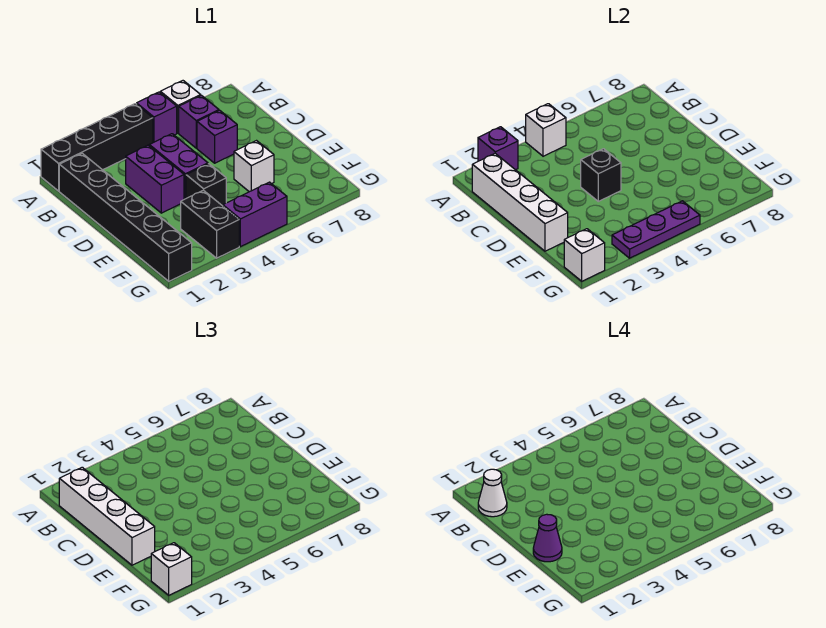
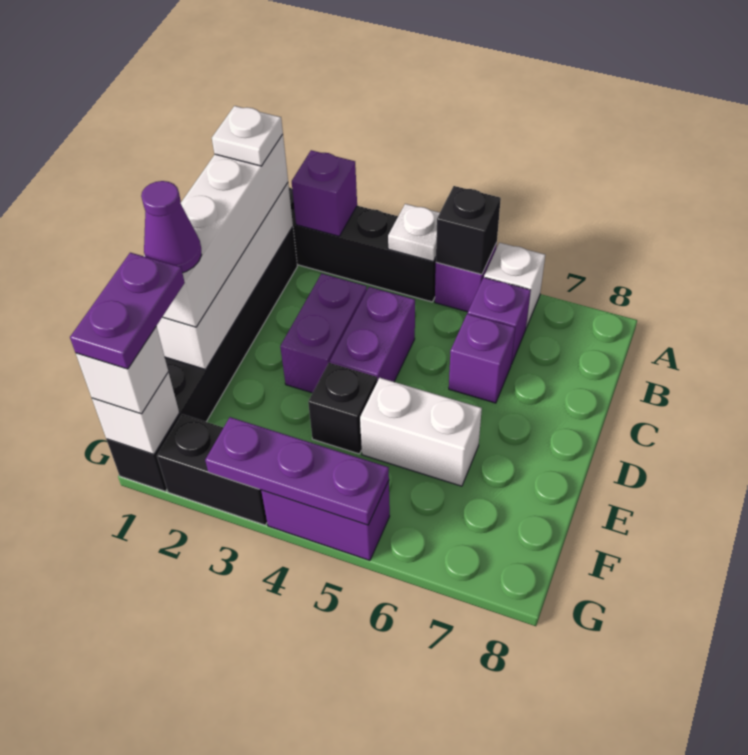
white 1x1 brick [526,104,566,156] -> white 1x1 plate [388,204,440,261]
white 1x1 cone [478,469,507,517] -> white 1x1 plate [212,106,283,166]
black 1x1 brick [581,149,621,201] -> black 1x1 brick moved to [436,186,501,274]
white 1x1 brick [234,141,274,192] -> white 1x2 brick [360,378,482,486]
none -> purple 1x2 plate [70,253,185,369]
black 1x2 brick [181,190,239,258] -> black 1x2 brick turned to [157,414,267,525]

